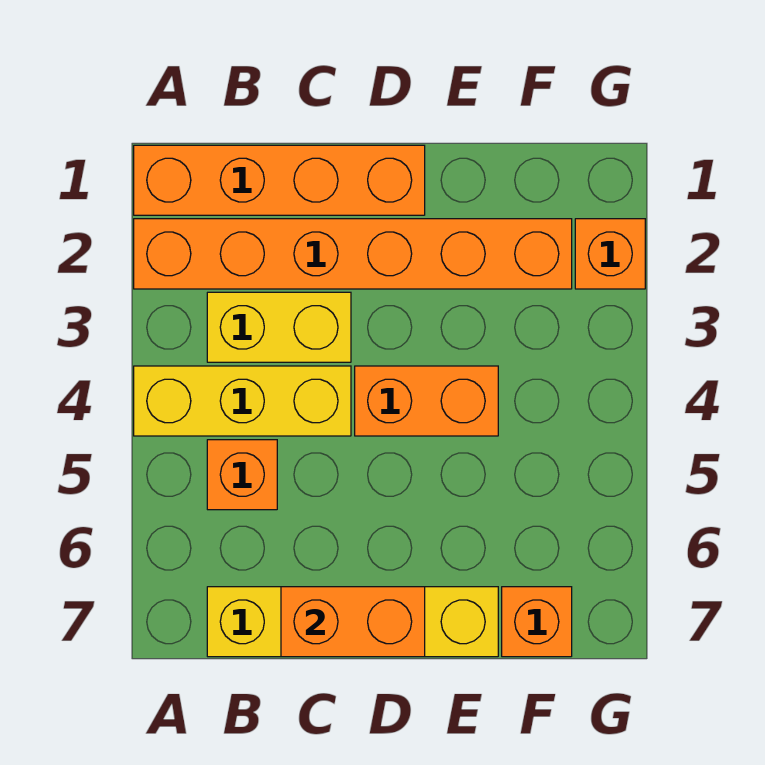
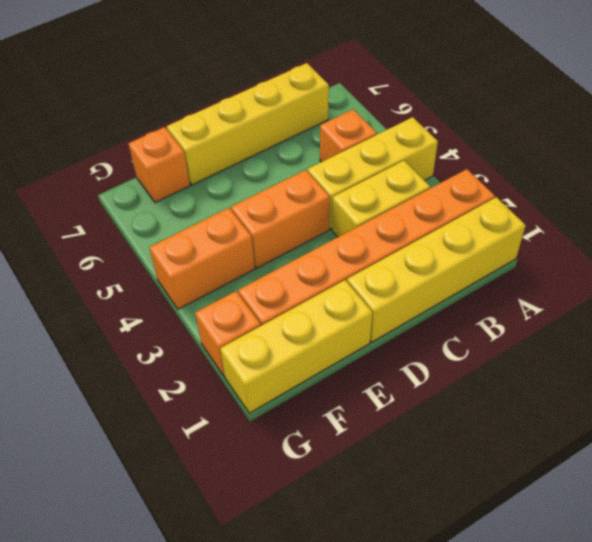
orange 1x4 brick [134,145,425,215] -> yellow 1x4 brick [347,197,526,342]
orange 1x2 brick [281,587,425,657] -> orange 1x2 brick moved to [149,208,255,309]
none -> yellow 1x3 brick [220,280,372,413]

